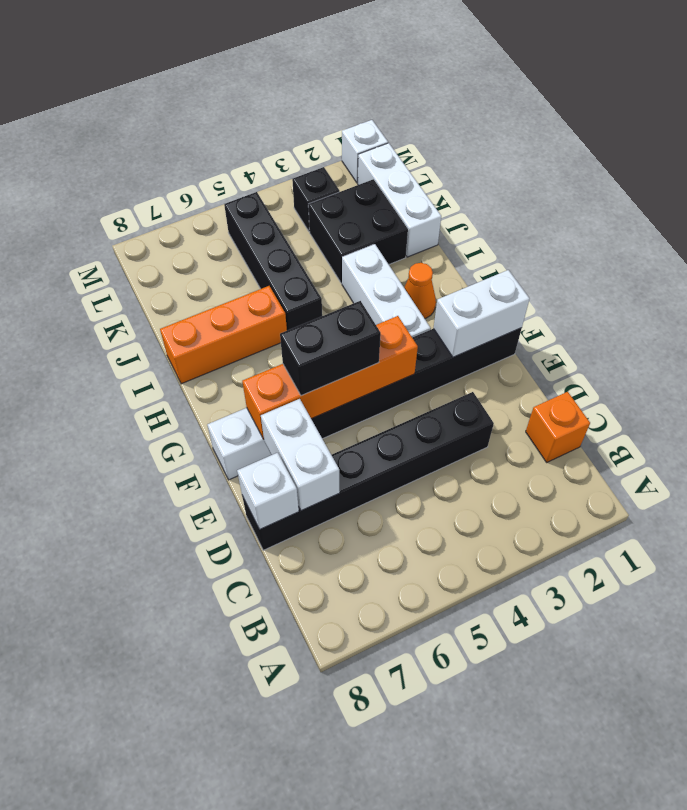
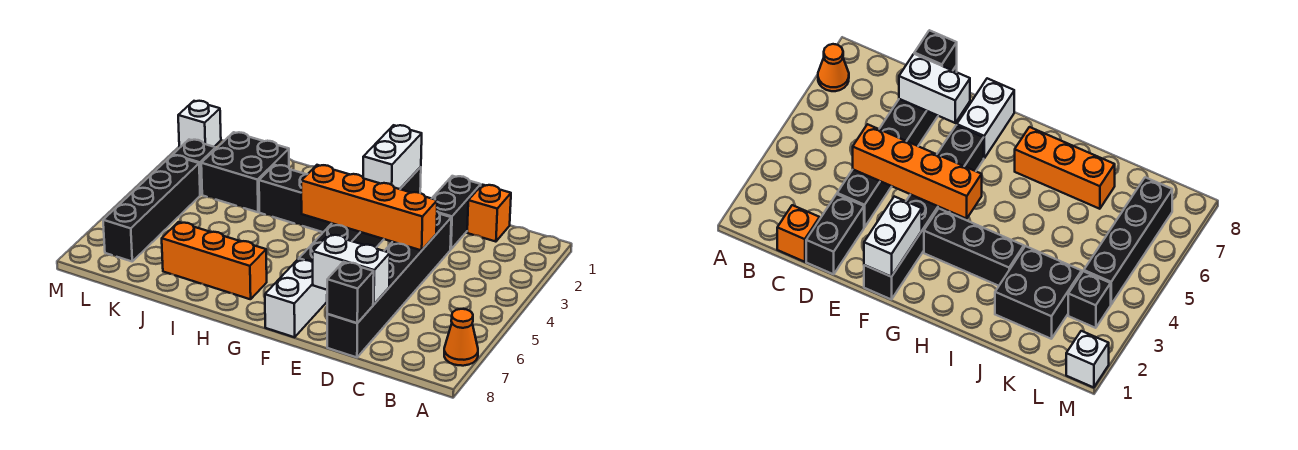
white 1x1 brick [237,453,299,530] -> black 1x1 brick [327,262,374,323]
orange 1x4 brick [242,316,418,439] -> orange 1x4 brick turned to [301,165,437,250]
black 1x2 brick [280,301,381,396] -> black 1x2 brick moved to [432,176,481,249]
white 1x3 brick [342,244,431,337] -> black 1x3 brick [259,165,332,232]
orange 1x1 cone [404,263,436,318] -> orange 1x1 cone moved to [444,309,478,366]
black 1x4 brick [224,192,322,330] -> black 1x4 brick turned to [103,155,200,261]
orange 1x3 brick [160,286,287,384] -> orange 1x3 brick turned to [162,222,267,299]
white 1x3 brick [358,143,441,257] -> none

